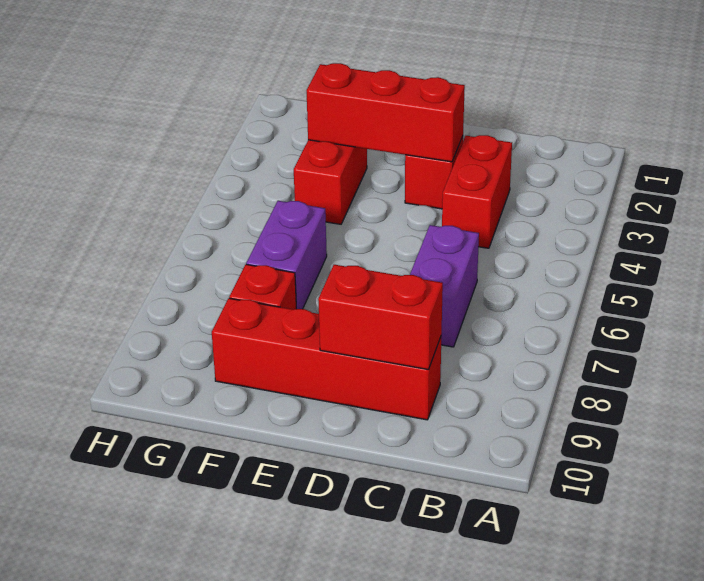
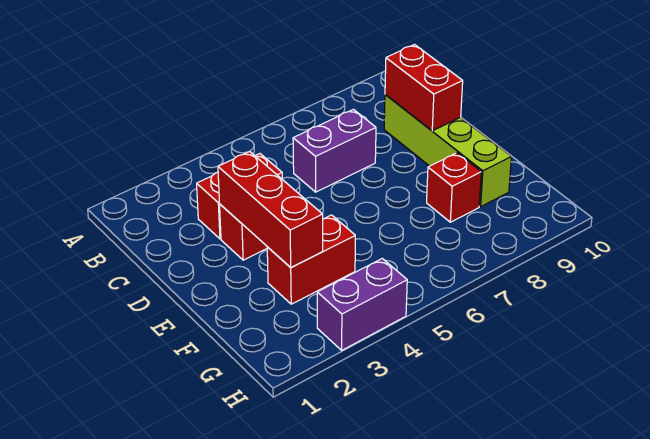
red 1x4 brick [212,298,441,420] -> lime 1x4 brick [384,95,511,207]
purple 1x2 brick [246,201,327,309] -> purple 1x2 brick moved to [317,259,407,350]

